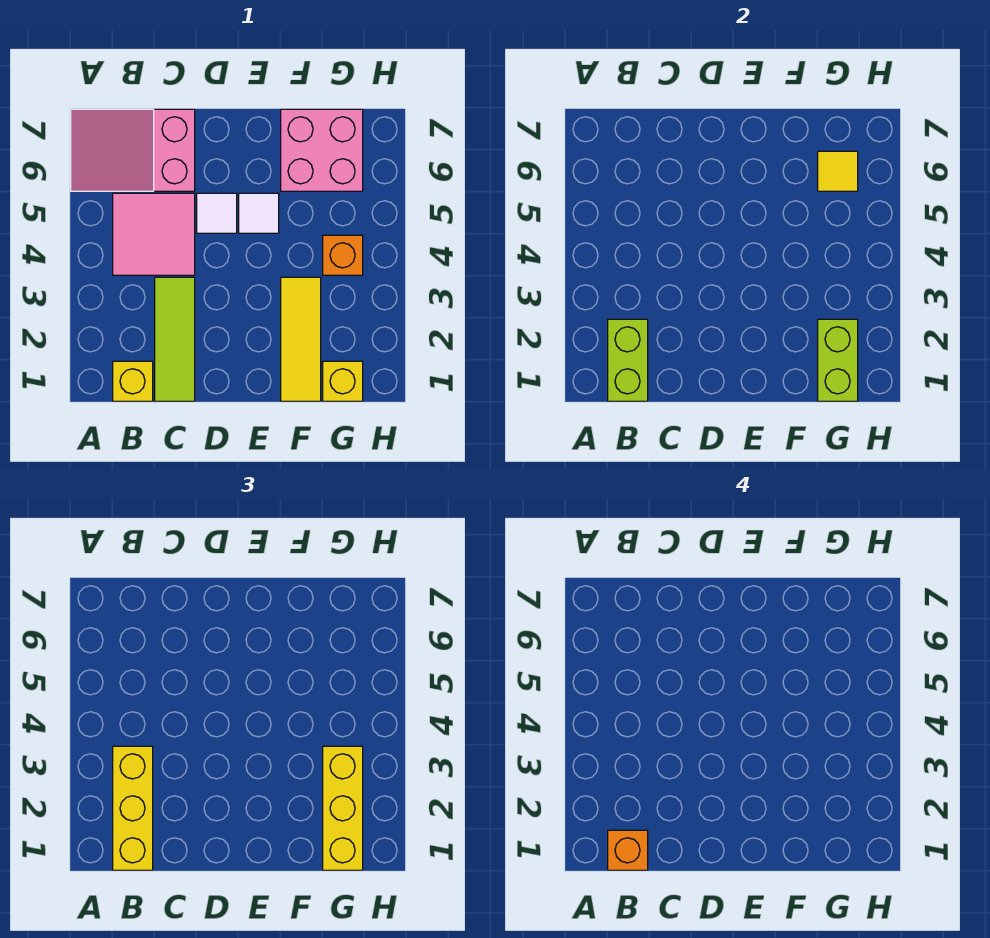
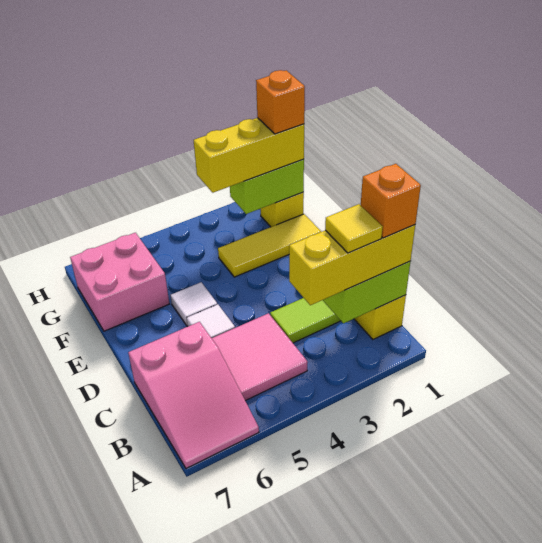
orange 1x1 brick [323,235,363,275] -> orange 1x1 brick moved to [256,70,305,134]
yellow 1x1 tile [818,151,858,191] -> yellow 1x1 tile moved to [325,204,383,253]

